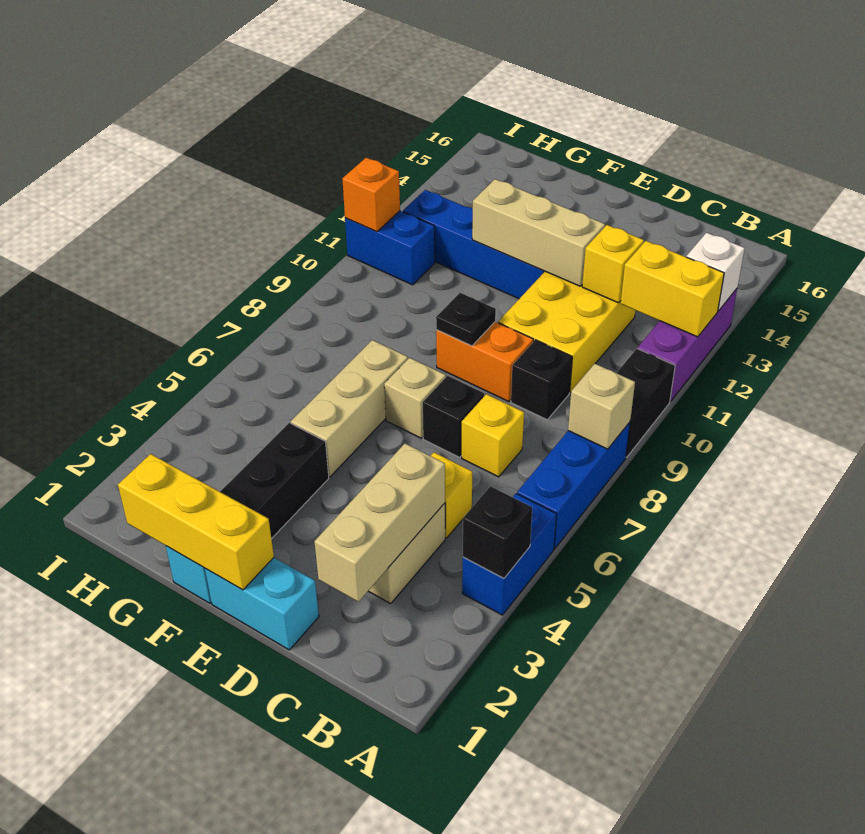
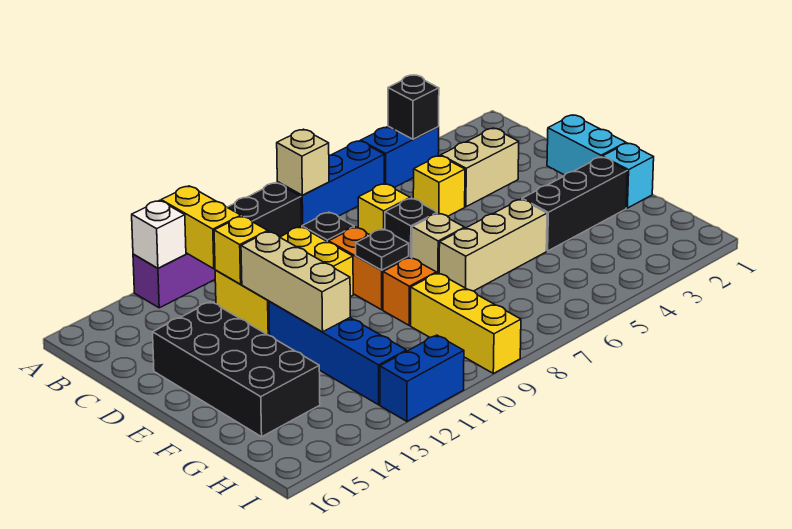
tan 1x3 brick [314,444,445,602] -> none
none -> black 2x4 brick [153,302,320,437]
yellow 1x3 brick [118,454,274,590] -> yellow 1x3 brick moved to [411,273,521,373]
blue 1x2 brick [345,211,435,285] -> blue 1x2 brick turned to [380,335,464,421]
orange 1x1 brick [342,158,400,232] -> orange 1x1 brick moved to [383,257,436,325]

